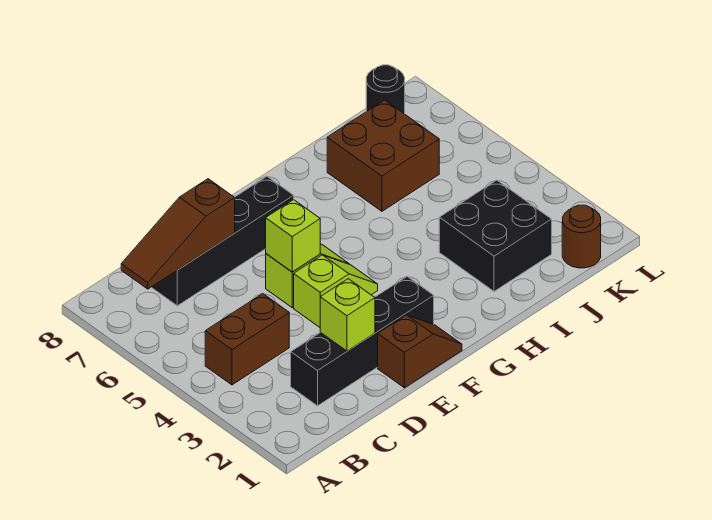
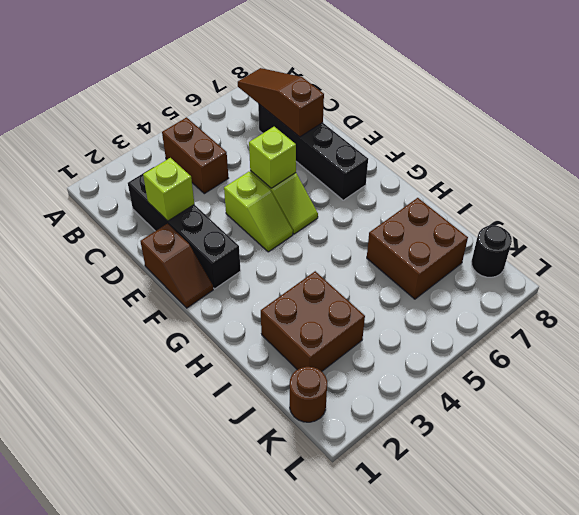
black 2x2 brick [439,180,552,291] -> brown 2x2 brick [261,271,365,371]

